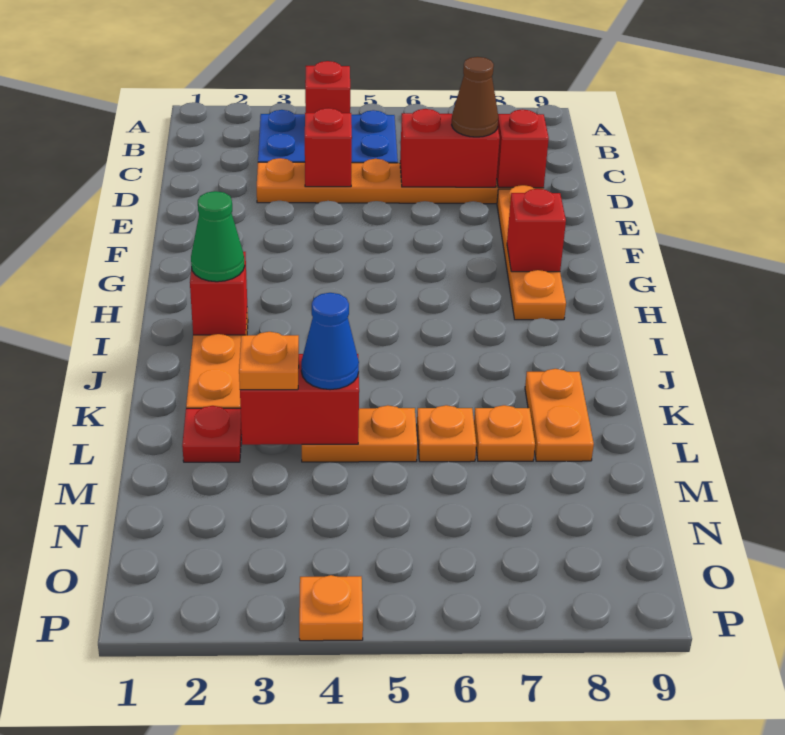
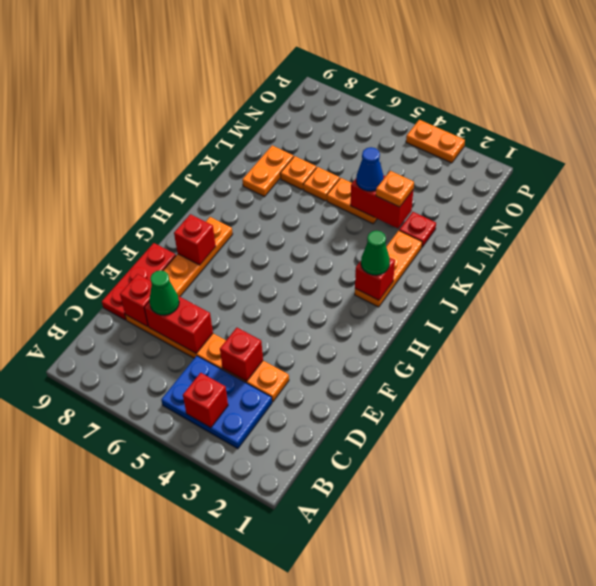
brown 1x1 cone [452,57,498,137] -> green 1x1 cone [149,270,179,315]
none -> red 1x3 plate [102,243,176,320]
orange 1x1 plate [299,575,363,641] -> orange 1x2 plate [406,120,465,163]

